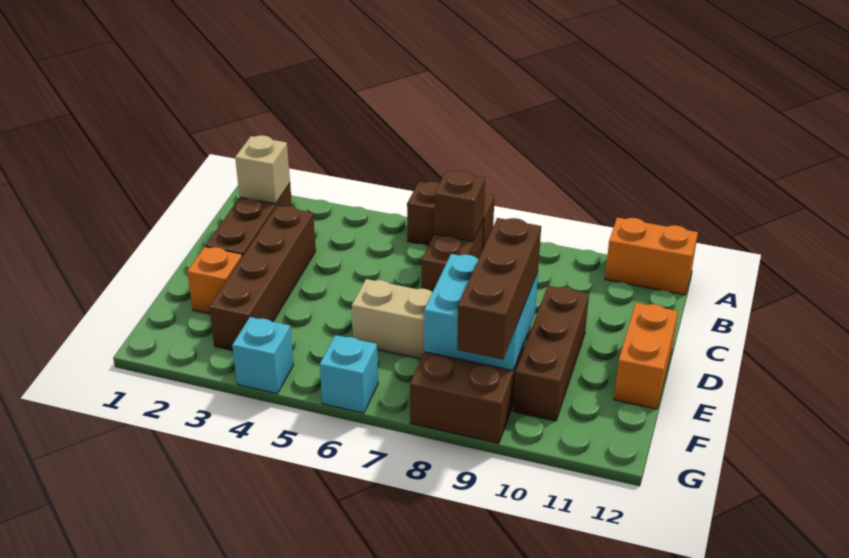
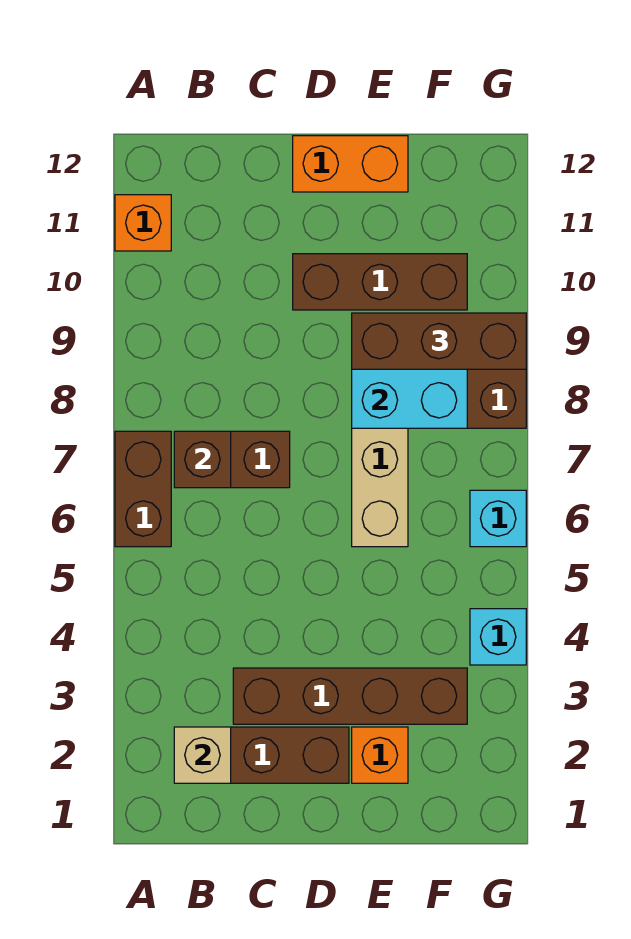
orange 1x2 brick [605,218,698,295] -> orange 1x1 brick [115,195,171,251]

